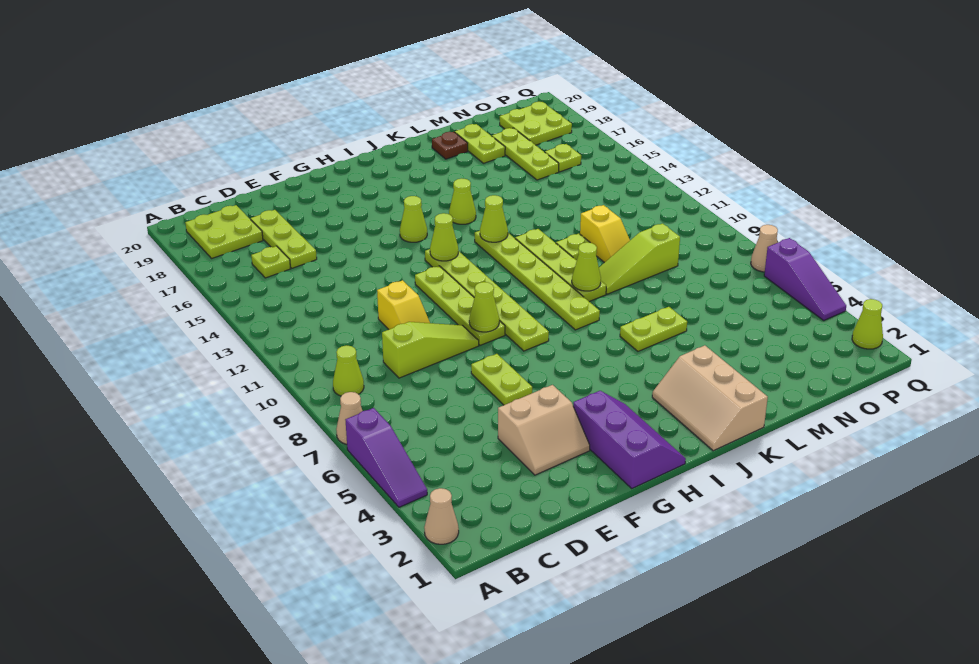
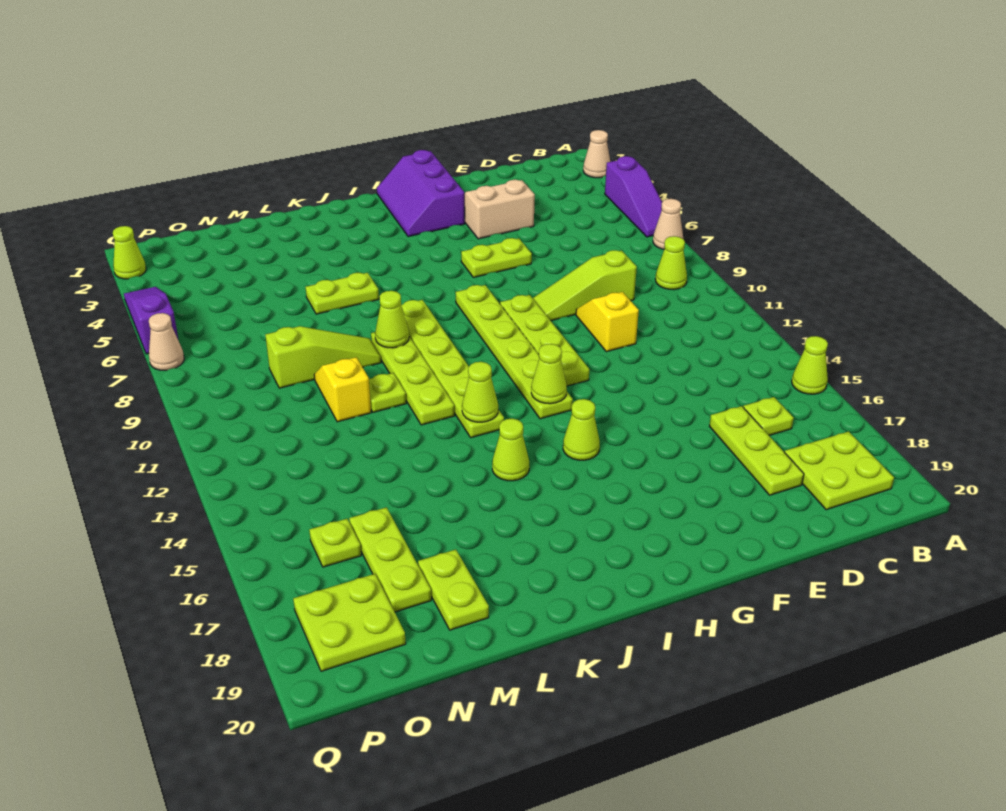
purple 1x3 slope [346,408,427,507] -> purple 1x3 slope turned to [605,156,662,237]
lime 1x2 plate [471,354,532,405] -> lime 1x2 plate turned to [461,238,532,277]
lime 1x1 cone [469,282,499,332] -> lime 1x1 cone moved to [792,336,828,394]
tan 2x3 slope [652,345,768,451] -> none
brown 1x1 plate [432,132,468,159] -> none

